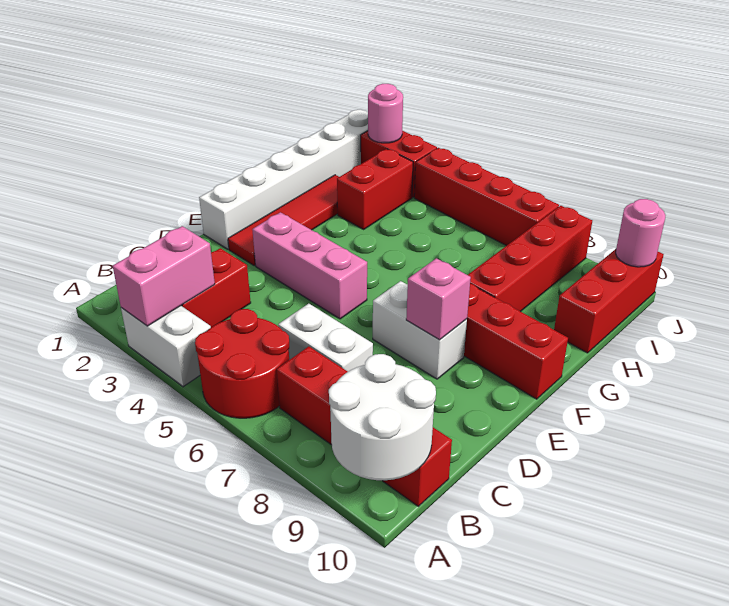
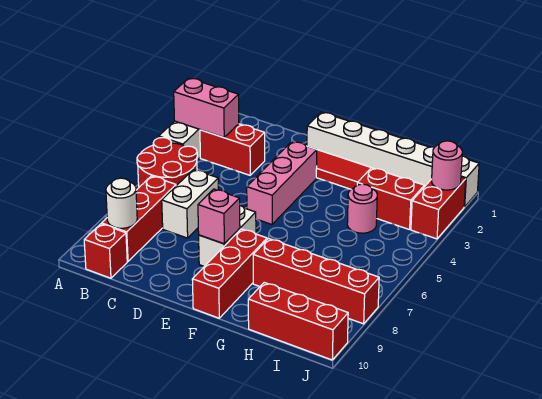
white 2x2 round brick [329,354,436,480] -> white 1x1 round brick [106,178,137,228]
red 1x4 brick [414,148,559,246] -> none
pink 1x1 round brick [616,199,666,267] -> pink 1x1 round brick moved to [347,184,377,233]

